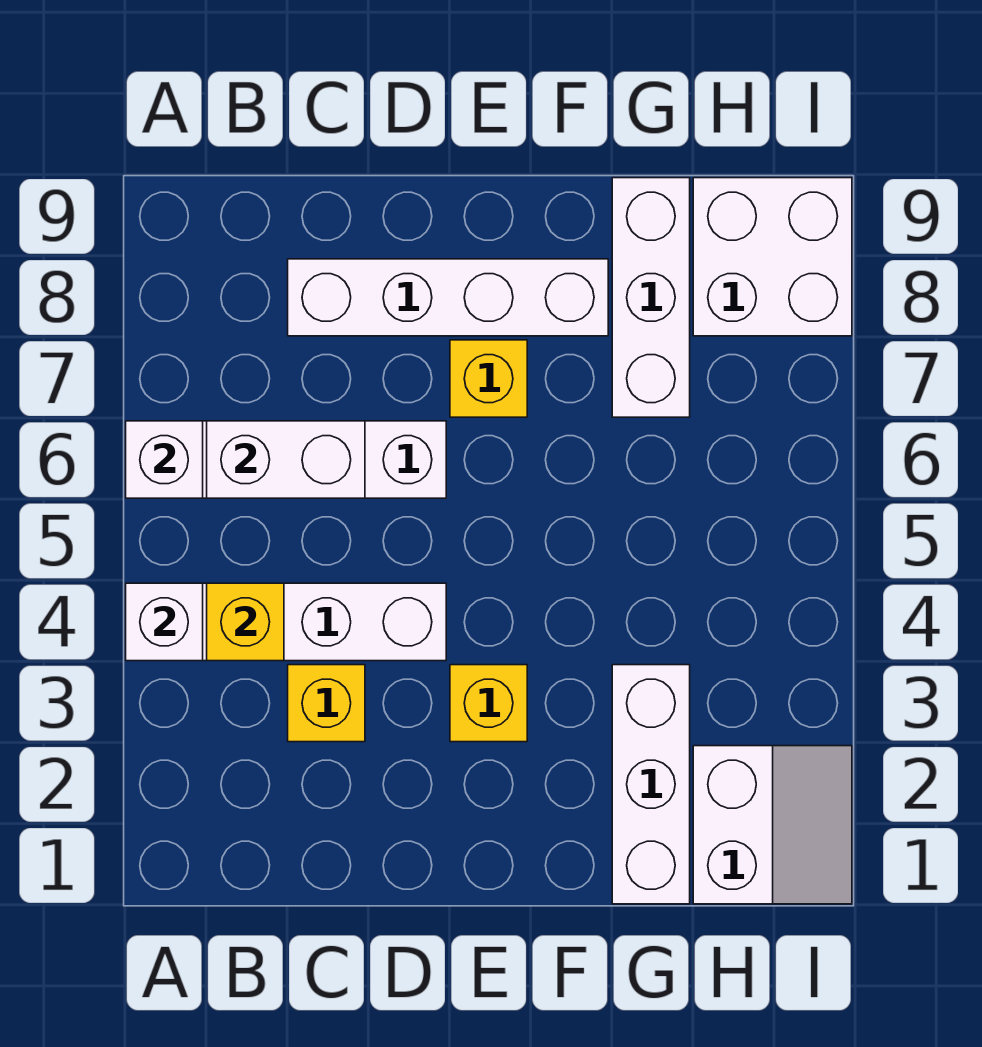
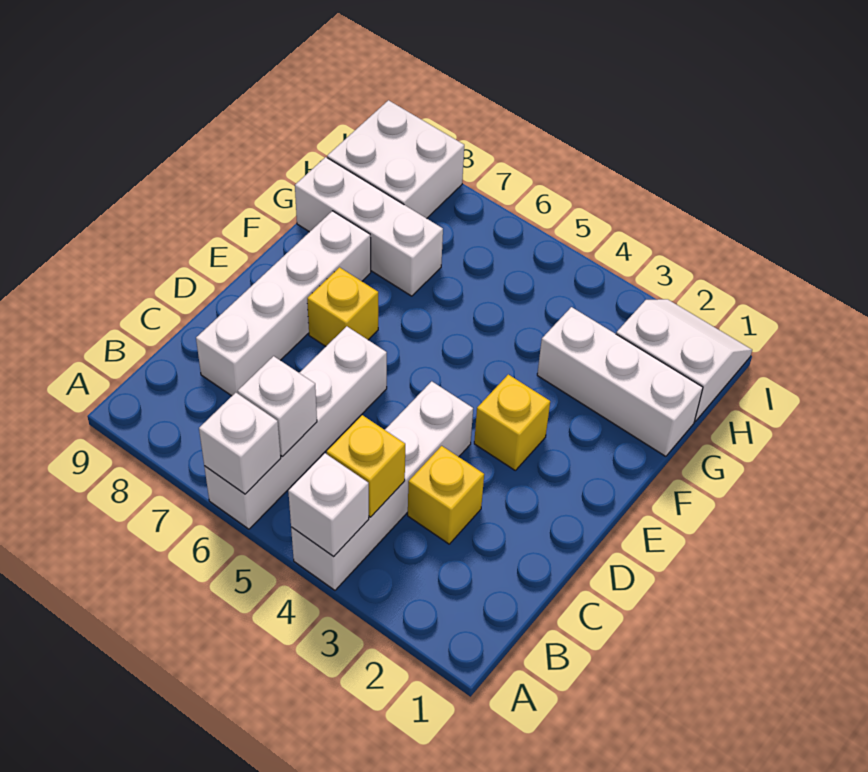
white 1x2 brick [207,421,365,498] -> white 1x1 brick [238,356,317,456]

